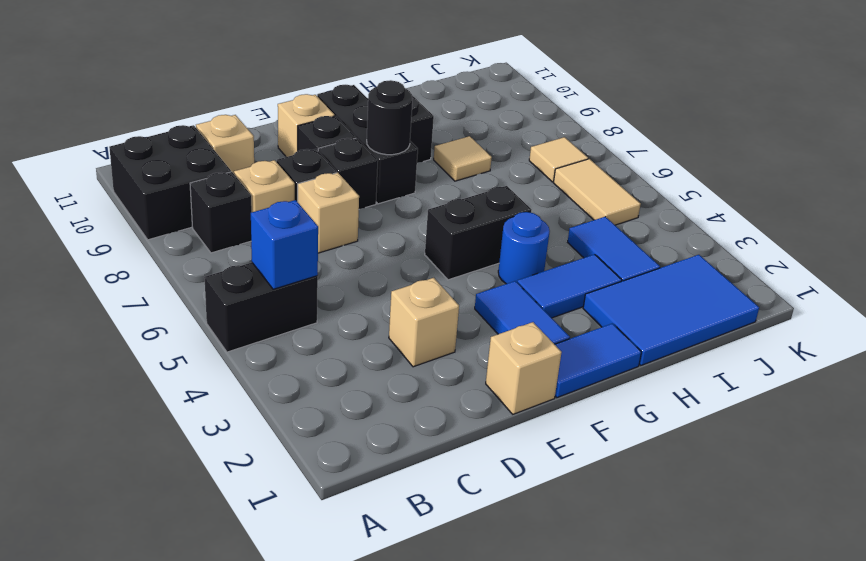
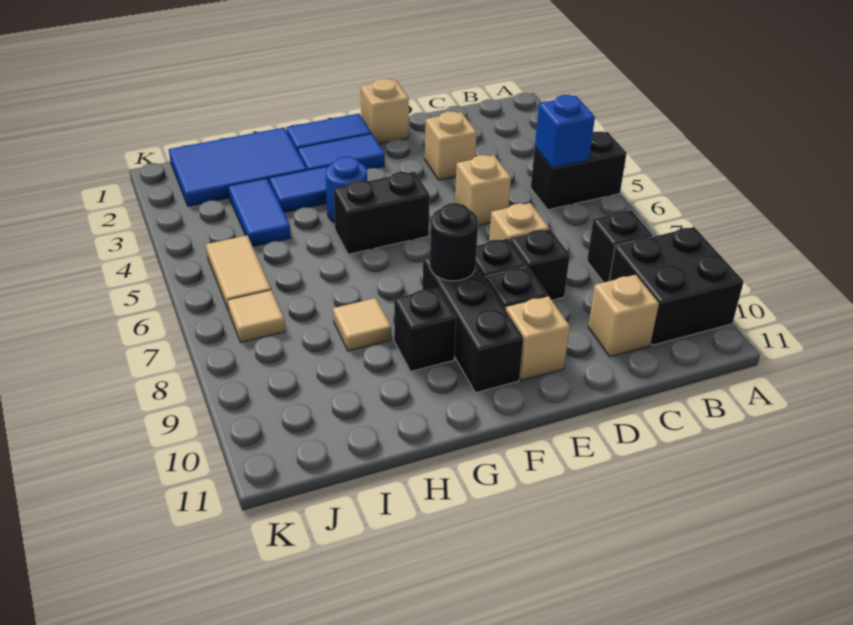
tan 1x1 brick [234,160,295,212] -> tan 1x1 brick moved to [455,155,511,225]
blue 1x2 tile [475,281,570,344] -> blue 1x2 tile turned to [298,133,385,170]

